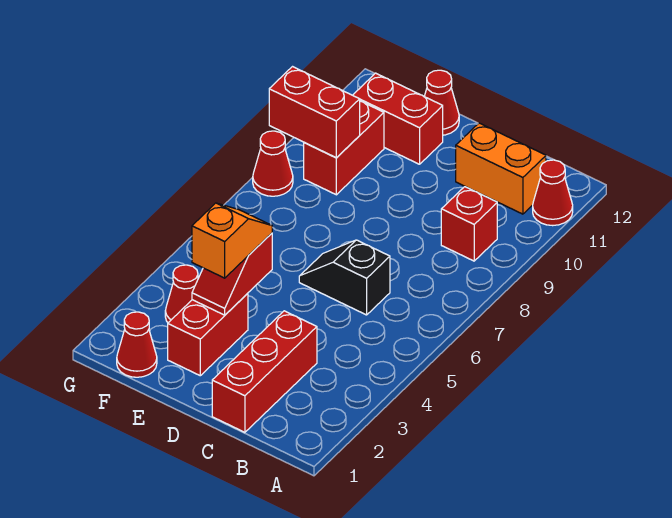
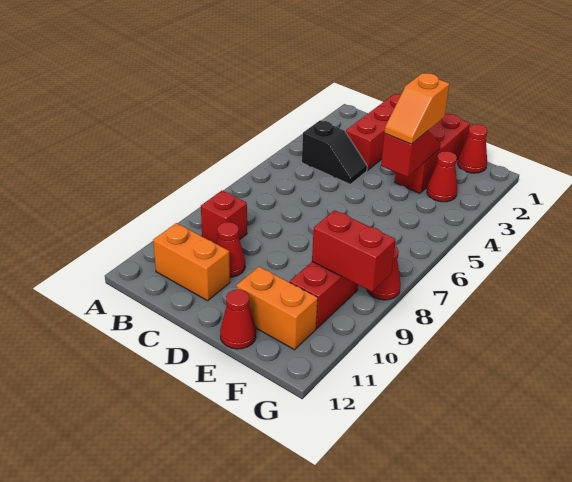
red 1x1 cone [533,160,573,226] -> red 1x1 cone moved to [216,222,245,277]
black 1x2 slope [299,240,390,315] -> black 1x2 slope moved to [302,120,367,184]
red 1x2 brick [168,293,248,376] -> red 1x3 brick [395,114,470,193]
red 1x2 brick [353,73,443,164] -> orange 1x2 brick [237,267,318,350]

